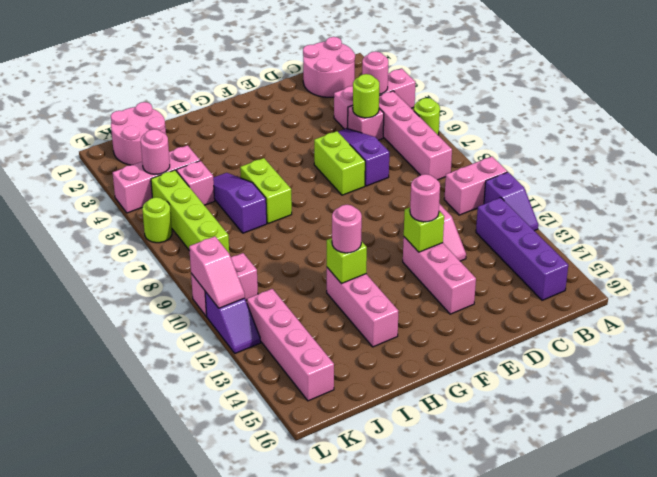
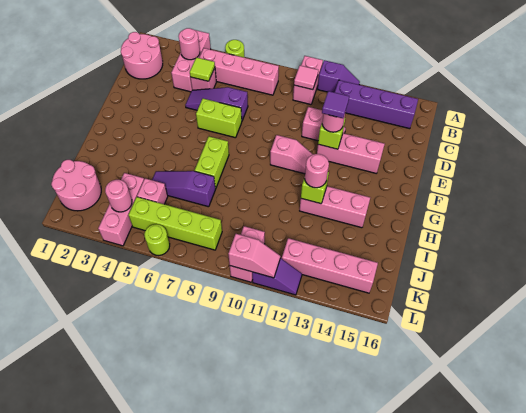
none -> pink 1x1 tile [294,66,318,90]
lime 1x1 round brick [353,74,380,118] -> lime 1x1 tile [190,57,215,81]
none -> purple 1x1 tile [322,91,349,118]
none -> pink 1x2 slope [270,135,313,174]
lime 1x2 brick [240,158,292,224] -> lime 1x2 brick turned to [195,137,229,189]

